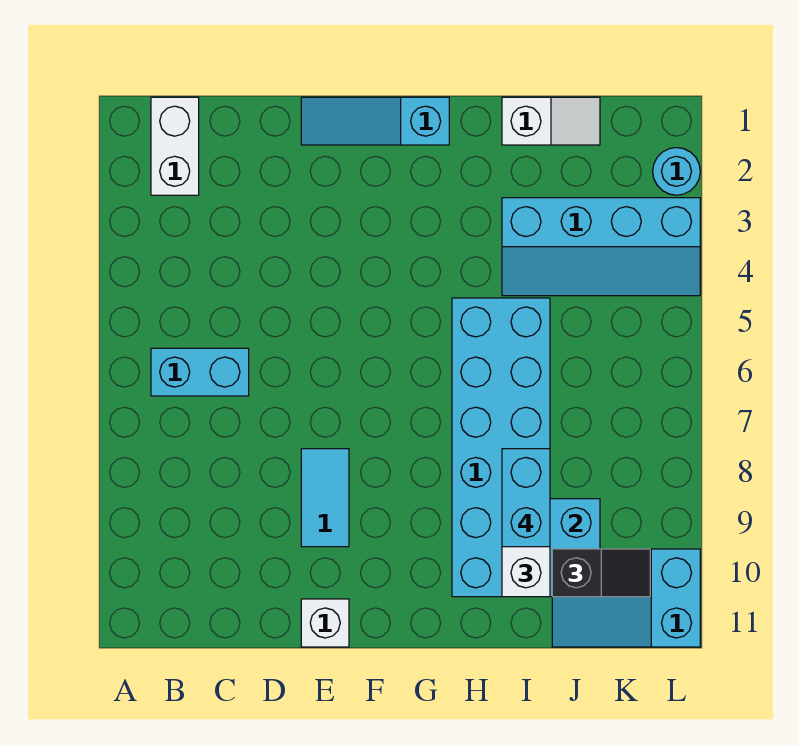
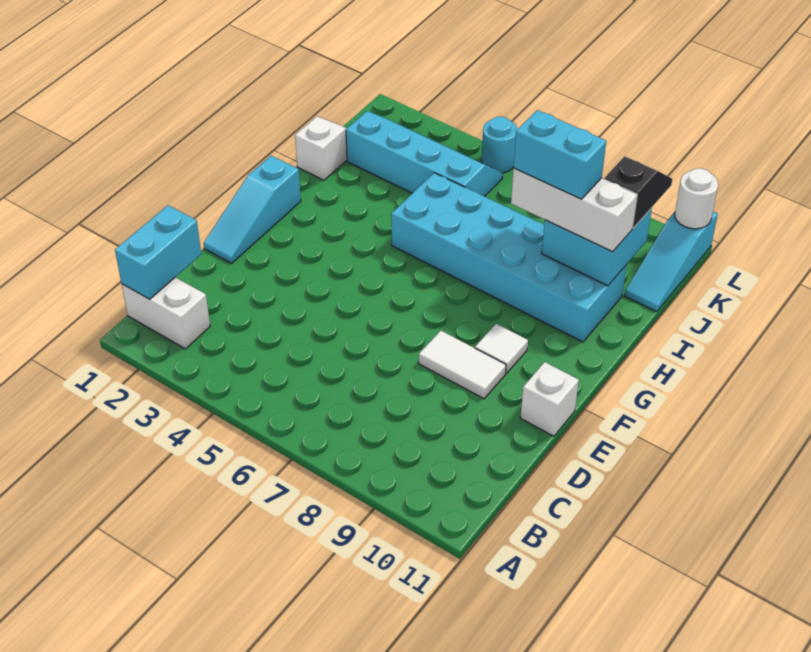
cyan 1x2 brick [151,348,249,396] -> cyan 1x2 brick moved to [115,205,201,299]
cyan 1x2 tile [301,449,349,547] -> white 1x2 tile [419,331,506,399]
none -> white 1x1 tile [475,324,528,373]
cyan 2x4 slope [502,198,700,296] -> cyan 2x4 slope turned to [346,111,503,197]
cyan 2x3 slope [552,549,700,647] -> cyan 1x3 slope [625,212,718,312]
cyan 1x1 round brick [653,148,700,195] -> cyan 1x1 round brick moved to [482,117,517,173]
none -> white 1x1 round brick [675,168,718,229]

